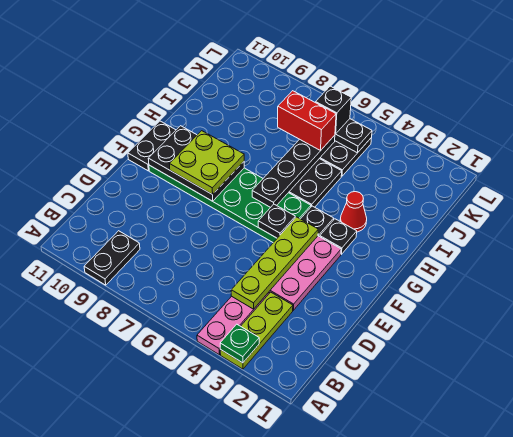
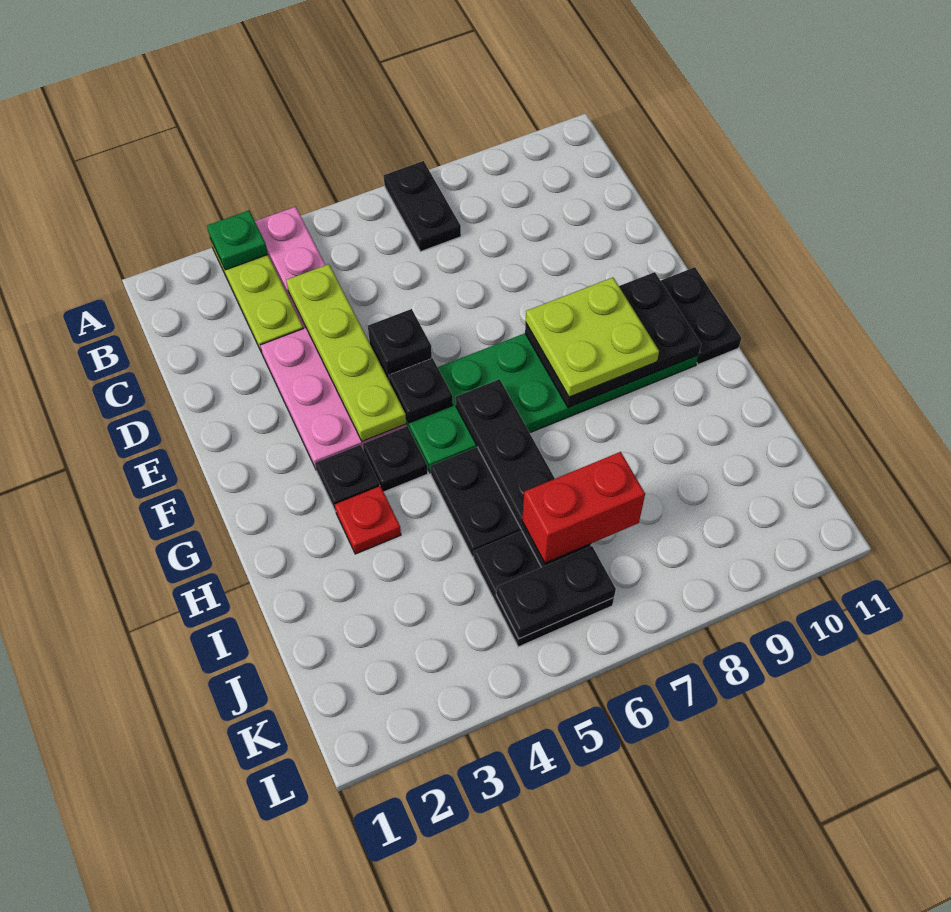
black 1x2 plate [84,231,140,285] -> black 1x2 plate moved to [384,161,461,252]
red 1x1 cone [340,192,367,232] -> red 1x1 plate [335,486,401,554]
black 1x1 brick [316,86,351,134] -> black 1x1 brick moved to [368,309,432,380]

